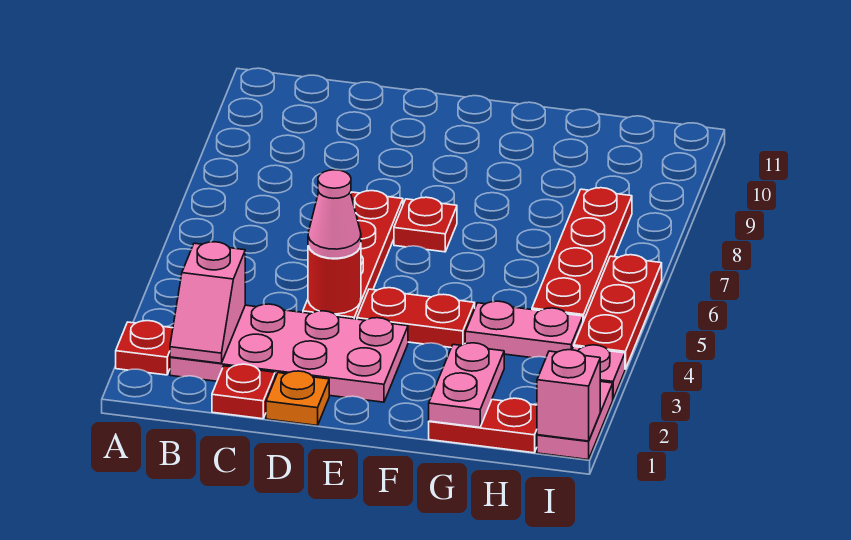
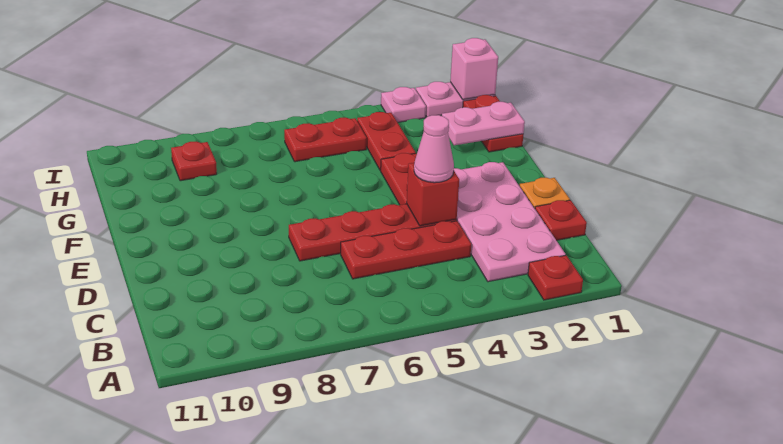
pink 1x2 slope [170,242,245,363] -> none
red 1x1 round brick [308,246,361,314] -> red 1x1 brick [407,163,459,226]
red 1x1 plate [394,197,457,252] -> red 1x1 plate moved to [171,142,217,181]
pink 1x2 plate [465,301,583,358] -> red 1x2 plate [357,112,416,171]
red 1x4 plate [532,188,632,322] -> red 1x2 plate [284,118,367,162]
red 1x3 plate [574,255,662,369] -> red 1x3 plate moved to [341,221,471,279]

